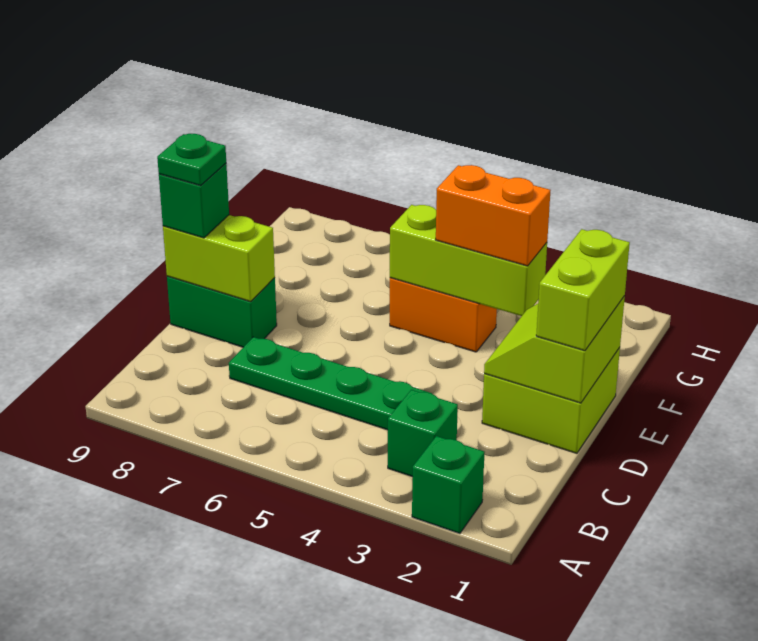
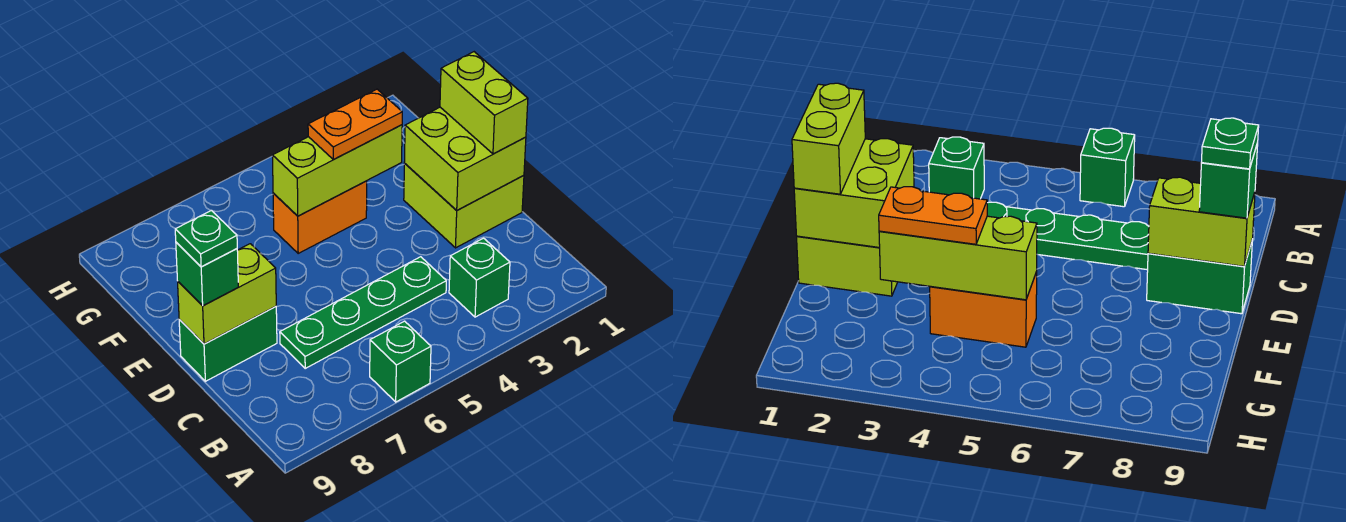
green 1x1 brick [412,436,485,533] -> green 1x1 brick moved to [370,321,431,402]
lime 2x2 slope [484,296,625,403] -> lime 2x2 brick [404,107,526,210]
orange 1x2 brick [436,165,551,266] -> orange 1x2 plate [308,89,402,160]

